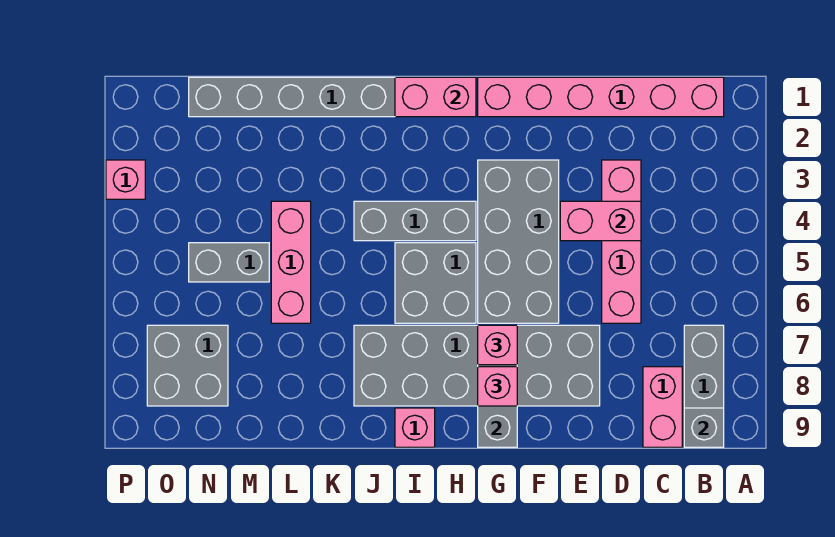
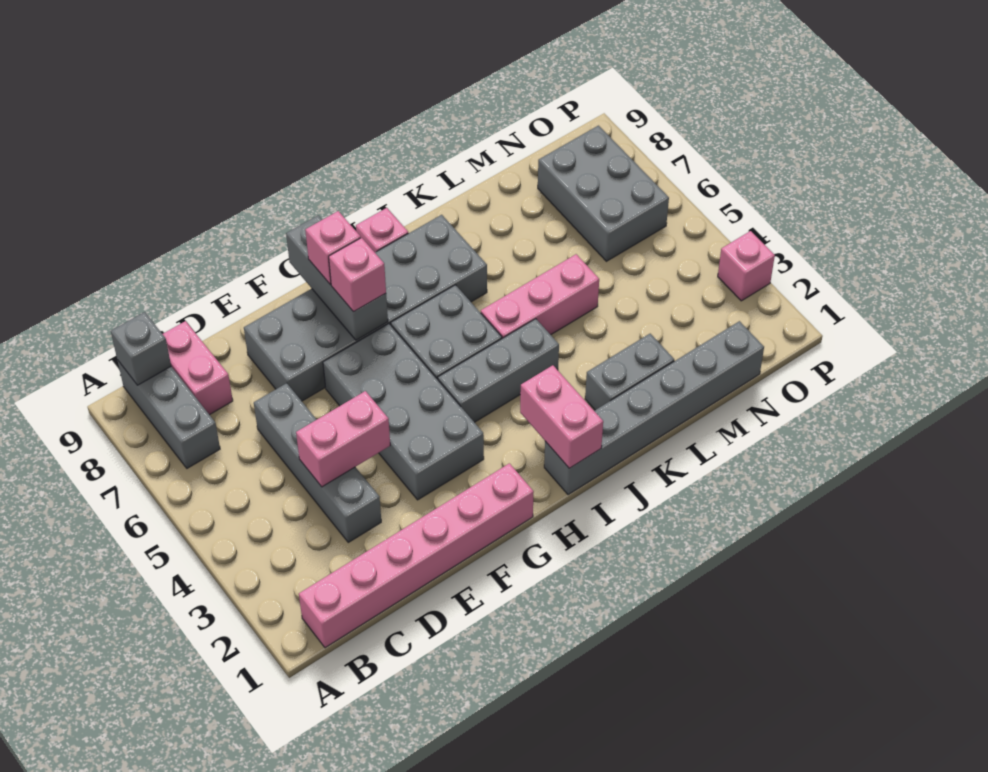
pink 1x4 brick [602,160,641,323] -> grey 1x4 brick [254,383,381,542]
pink 1x2 brick [395,77,476,117] -> pink 1x2 brick turned to [520,365,603,468]
pink 1x3 brick [271,201,311,323] -> pink 1x3 brick turned to [481,254,599,338]
grey 1x2 brick [189,243,269,282] -> grey 1x2 brick moved to [585,334,674,410]
grey 2x2 brick [147,325,228,406] -> grey 2x3 brick [538,126,669,261]

